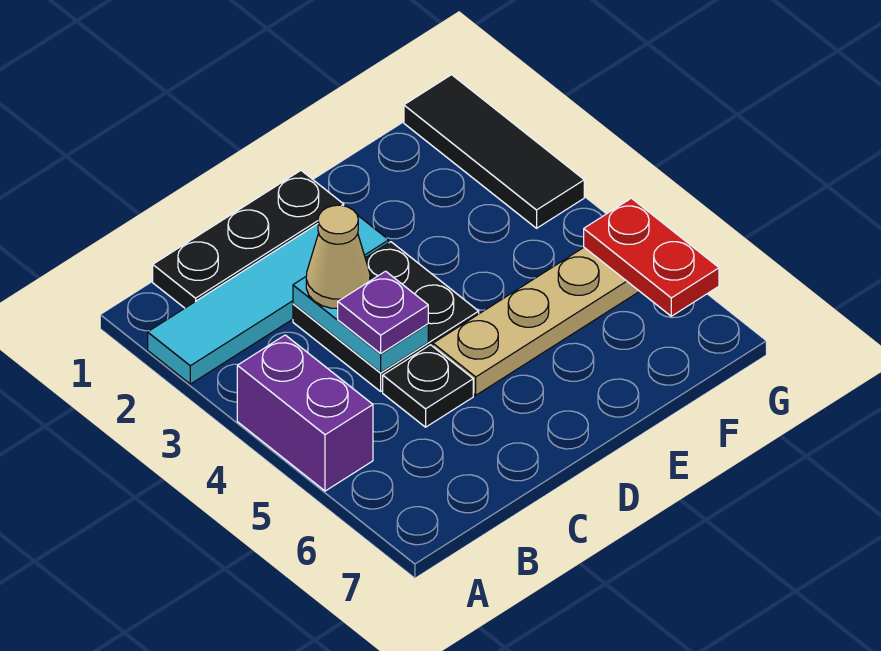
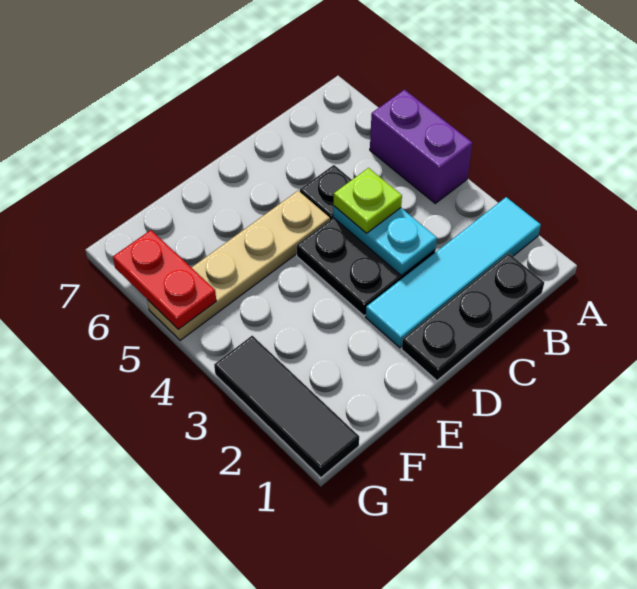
tan 1x1 cone [306,205,370,309] -> none
purple 1x1 plate [338,271,428,353] -> lime 1x1 plate [333,168,402,233]

